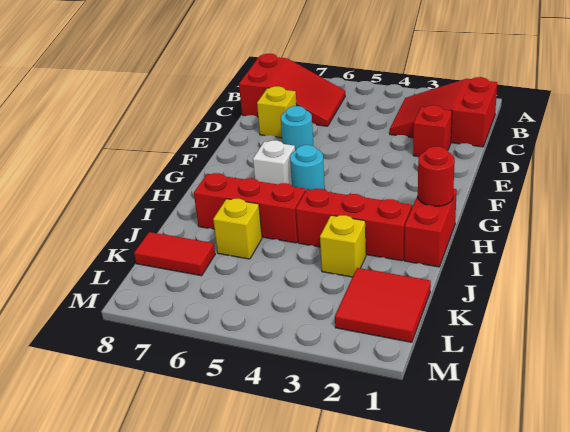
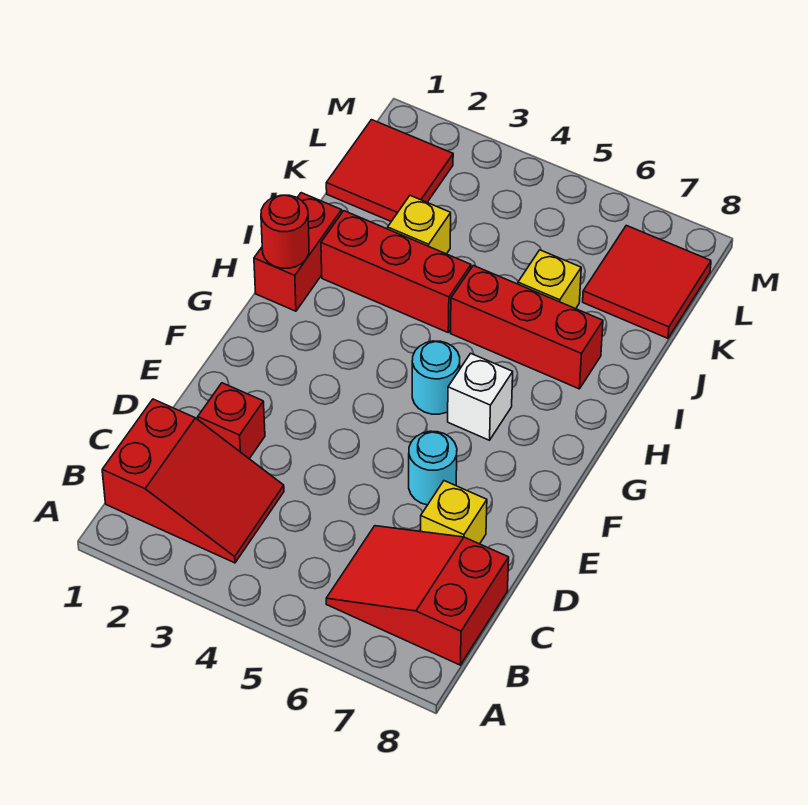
red 1x2 tile [134,232,215,276] -> red 2x2 tile [583,225,711,338]

